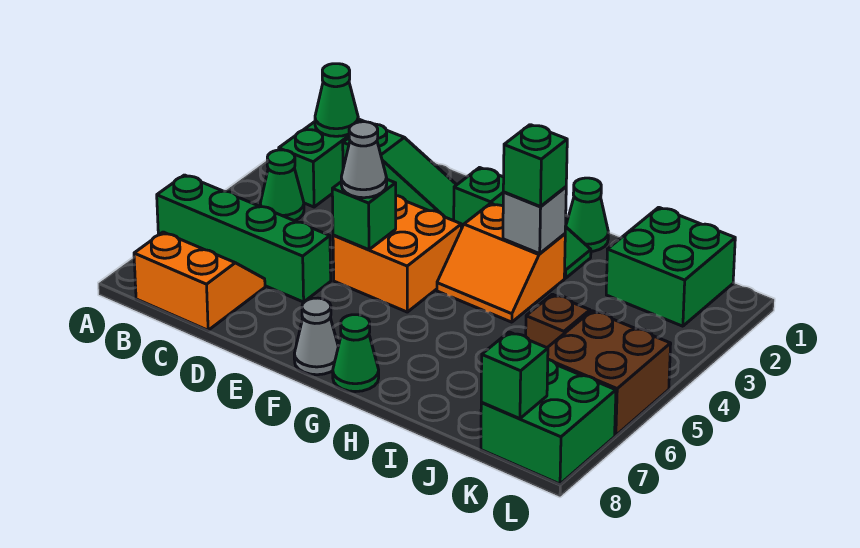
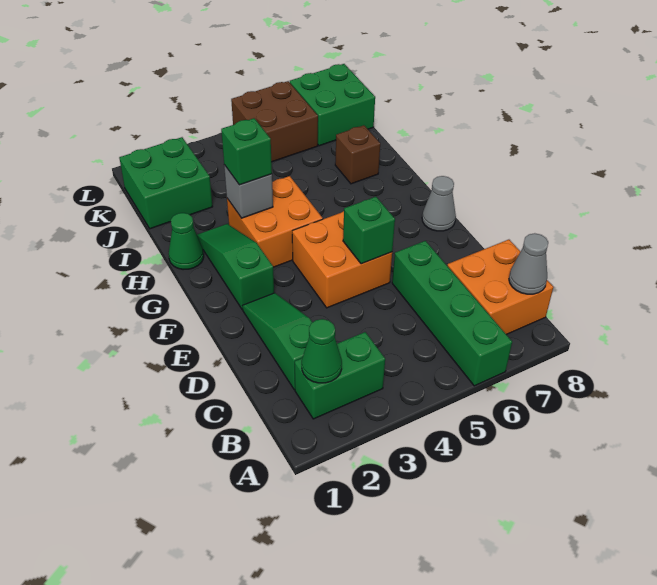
green 1x1 cone [260,150,304,221] -> none
orange 2x2 slope [134,232,265,330] -> orange 2x2 brick [447,240,553,335]
grey 1x1 cone [341,122,387,198] -> grey 1x1 cone moved to [509,233,548,294]
orange 2x2 slope [437,204,565,322] -> orange 2x2 brick [227,176,323,267]
green 1x1 cone [333,315,379,392] -> none
brown 1x1 brick [526,294,590,348] -> brown 1x1 brick moved to [335,125,380,184]
green 1x1 brick [481,332,548,419] -> none

